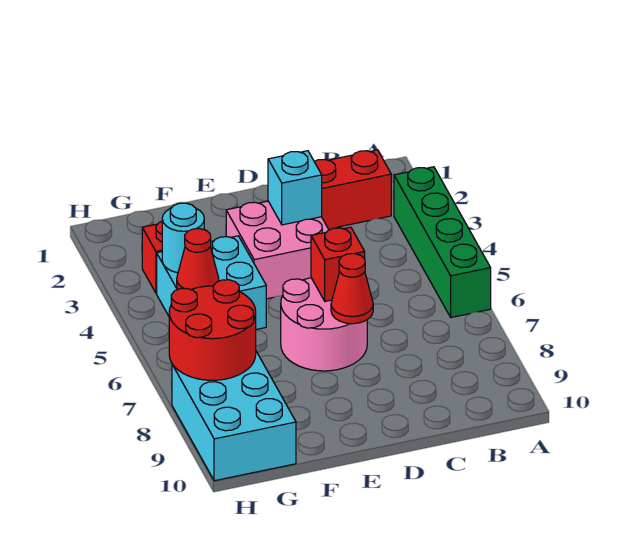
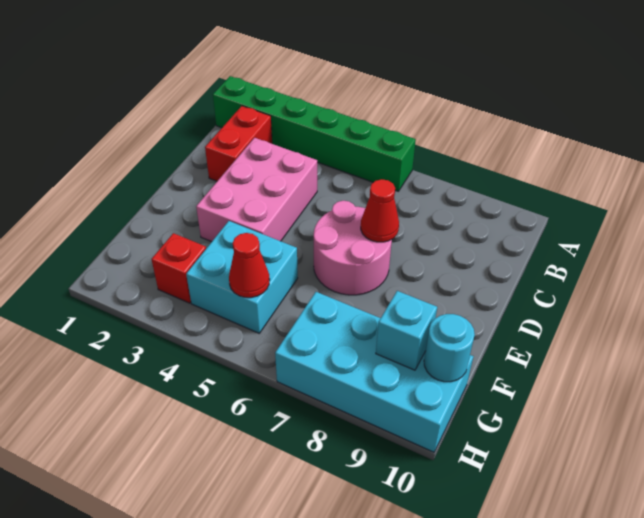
green 1x4 brick [394,167,491,318] -> green 1x6 brick [213,76,416,191]
pink 2x2 brick [226,201,329,299] -> pink 2x3 brick [196,138,317,242]
cyan 1x1 brick [268,151,322,225] -> cyan 1x1 brick moved to [376,291,437,370]
red 1x1 brick [311,227,365,301] -> none
cyan 1x1 round brick [162,203,204,273] -> cyan 1x1 round brick moved to [424,314,475,382]
red 2x2 round brick [169,280,256,380] -> none
cyan 2x3 brick [172,351,296,481] -> cyan 2x4 brick [275,292,474,452]

